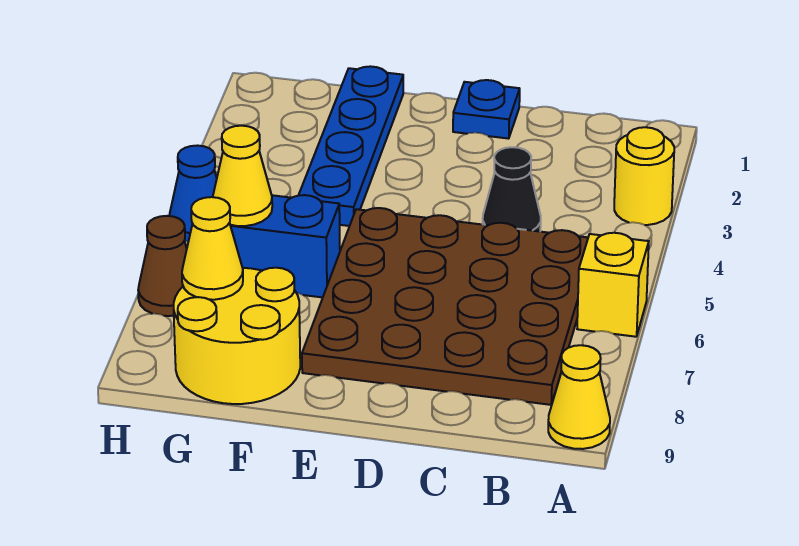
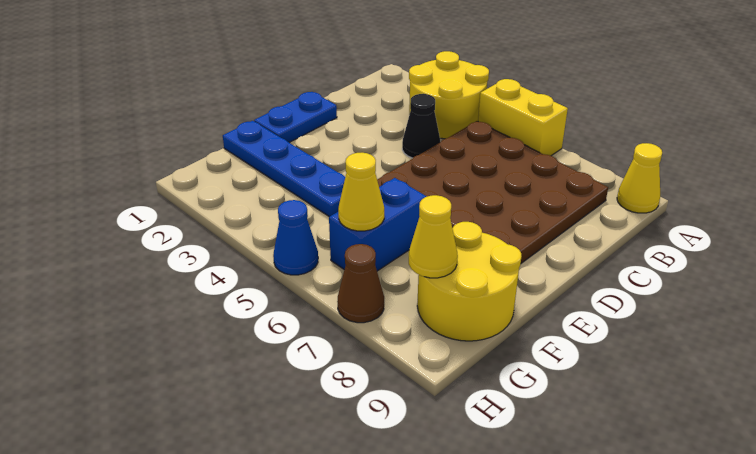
yellow 1x1 round brick [614,127,674,225] -> yellow 2x2 round brick [409,51,489,139]
yellow 1x1 brick [577,233,649,337] -> yellow 1x2 brick [478,79,568,156]
blue 1x1 plate [453,80,520,139] -> blue 1x2 plate [254,92,337,143]

